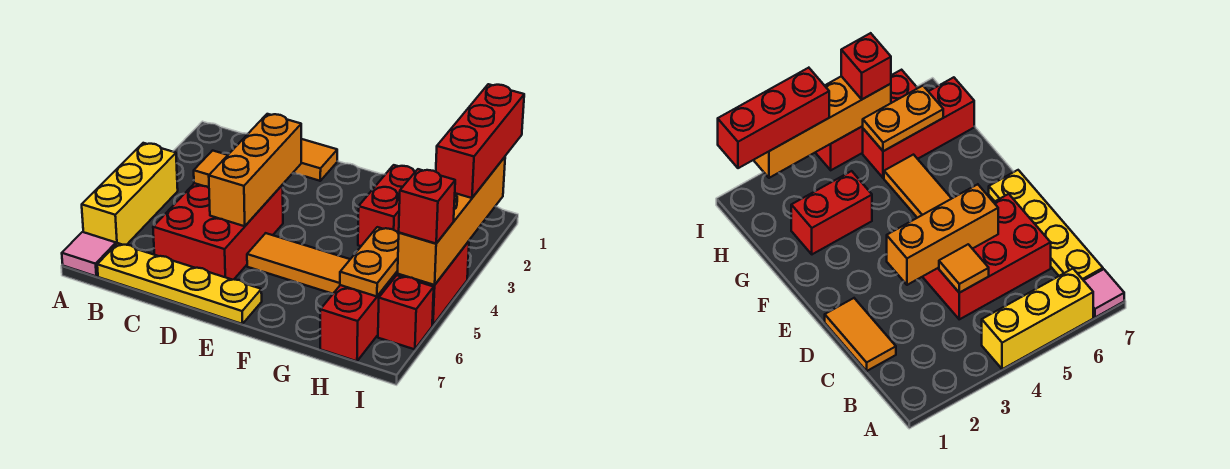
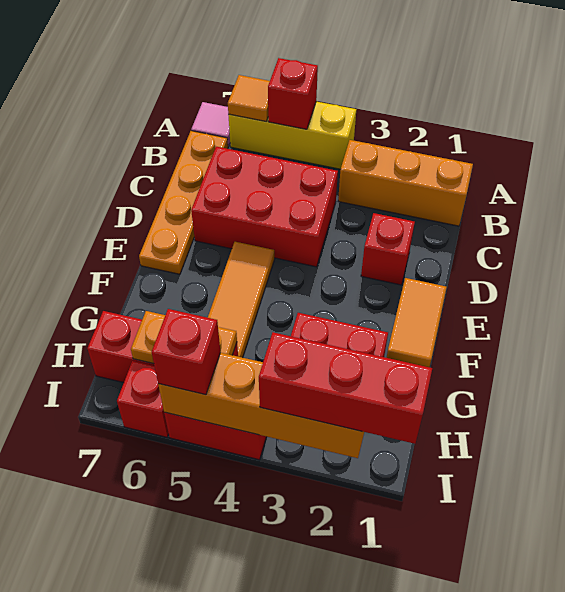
none -> red 1x1 brick [268,58,318,129]
yellow 1x4 plate [97,243,262,324] -> orange 1x4 plate [139,131,228,274]
orange 1x2 tile [293,139,337,181] -> orange 1x2 tile moved to [387,278,447,367]
orange 1x1 tile [194,151,228,188] -> orange 1x1 tile moved to [228,75,270,121]
none -> red 1x1 brick [361,213,415,285]
orange 1x3 brick [209,114,301,226] -> orange 1x3 brick moved to [338,140,473,226]

